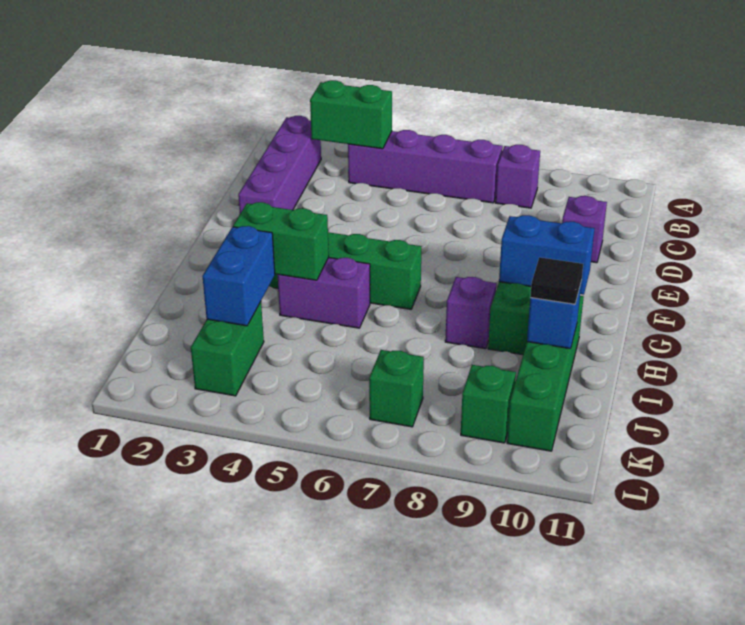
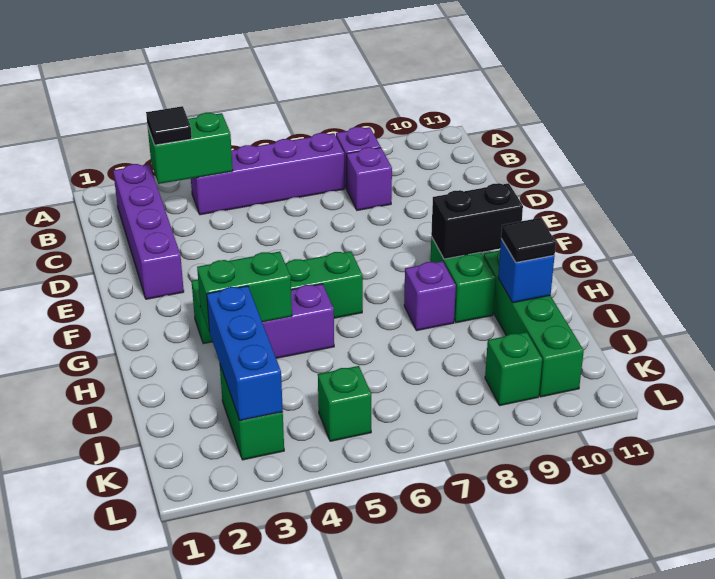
none -> black 1x1 tile [146,106,192,145]
purple 1x1 brick [562,196,607,263] -> purple 1x1 brick moved to [347,147,392,210]
blue 1x2 brick [499,215,595,295] -> black 1x2 brick [431,183,523,259]
blue 1x2 brick [202,226,275,326] -> blue 1x3 brick [207,286,283,421]
green 1x1 brick [369,350,424,427] -> green 1x1 brick moved to [318,366,371,441]

